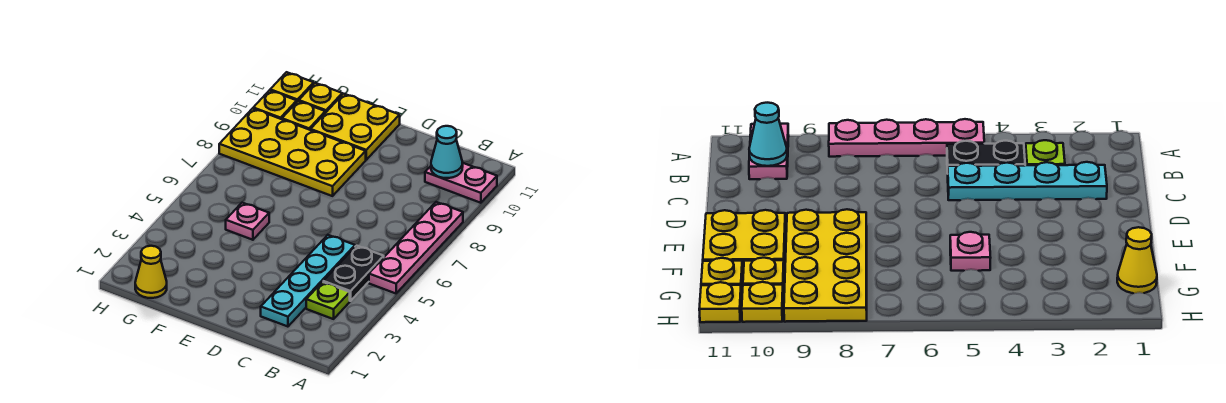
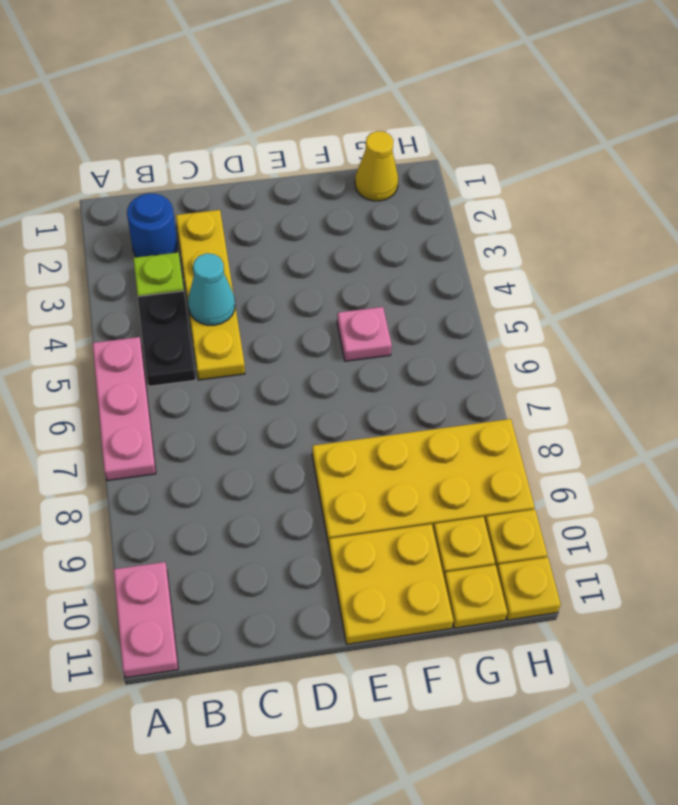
pink 1x4 plate [369,202,463,293] -> pink 1x3 plate [93,337,156,481]
pink 1x2 plate [425,163,497,203] -> pink 1x2 plate turned to [114,562,178,678]
none -> blue 1x1 round brick [127,194,177,257]
cyan 1x1 cone [431,126,463,178] -> cyan 1x1 cone moved to [188,253,235,325]
cyan 1x4 plate [261,235,355,327] -> yellow 1x4 plate [176,210,245,380]

